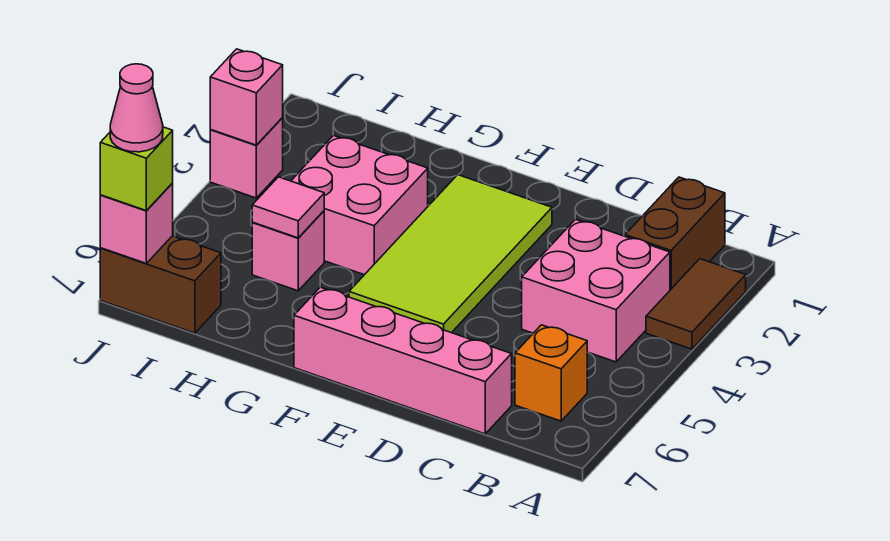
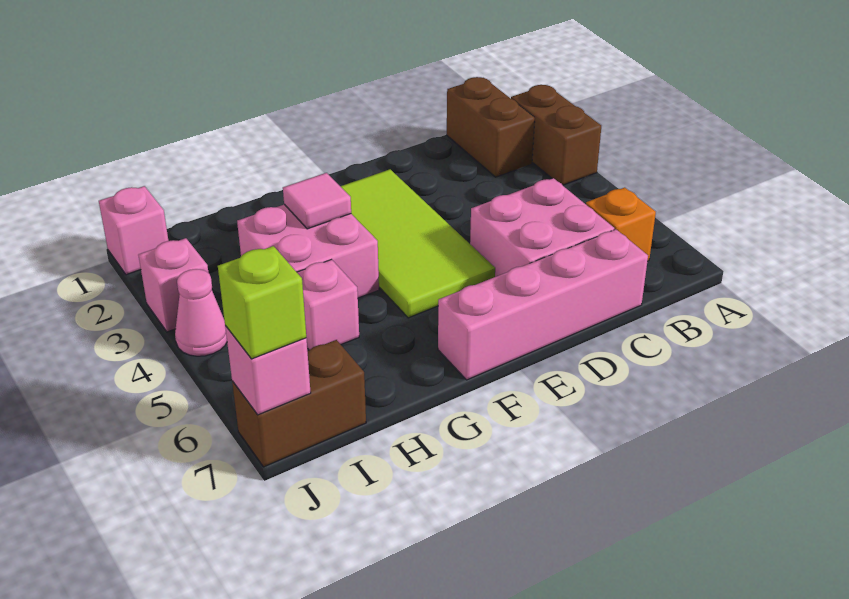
brown 1x2 tile [646,259,746,349] -> brown 1x2 brick [511,85,601,185]
pink 2x2 brick [522,219,670,362] -> pink 2x2 brick moved to [470,178,614,277]
pink 1x1 tile [252,177,324,238] -> pink 1x1 tile moved to [283,173,351,229]
pink 1x1 brick [210,49,283,145] -> pink 1x1 brick moved to [99,186,168,275]
pink 1x1 cone [110,64,163,152] -> pink 1x1 cone moved to [175,269,227,356]

